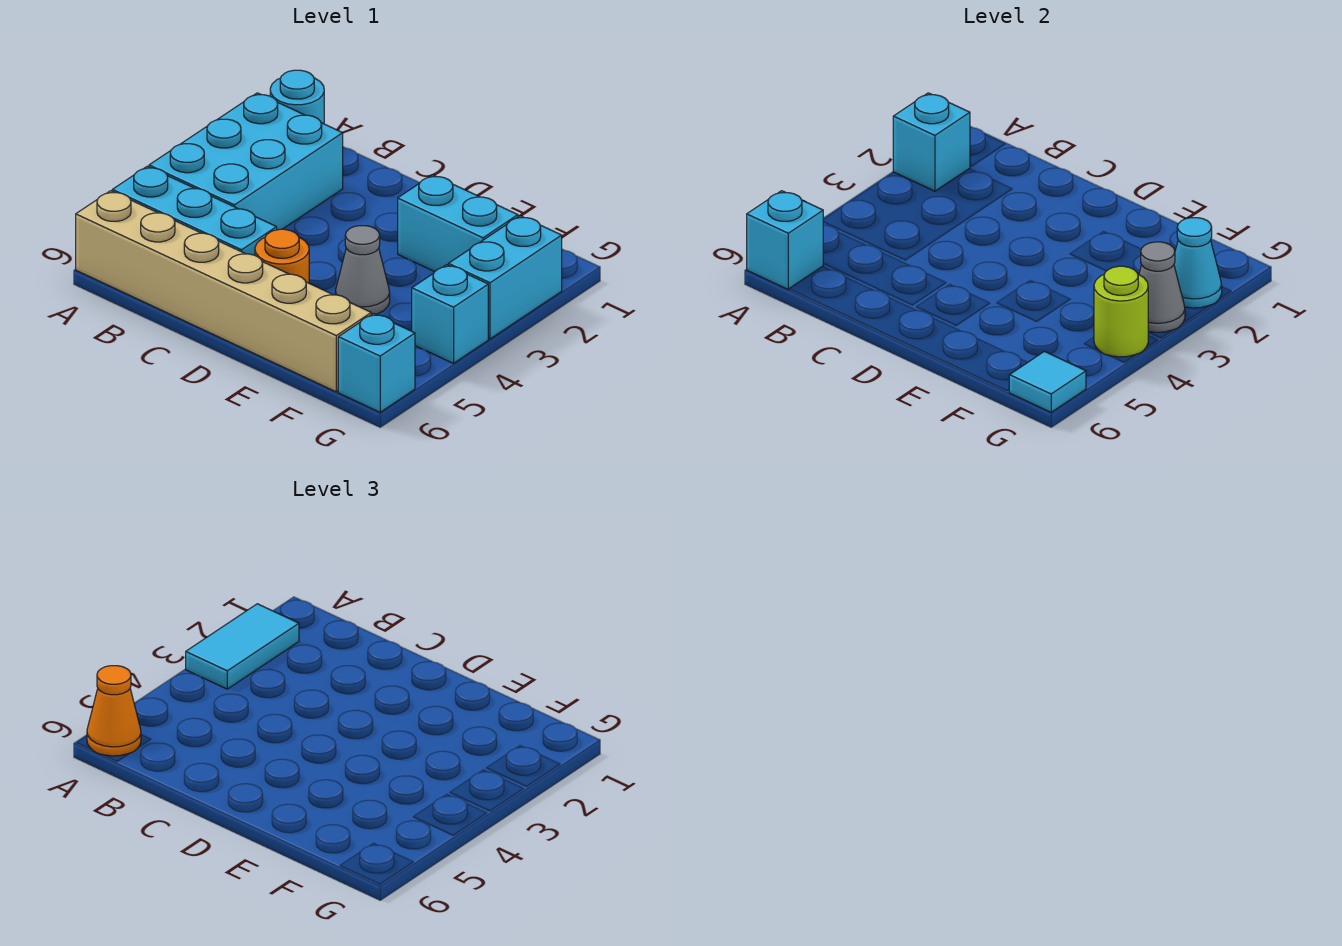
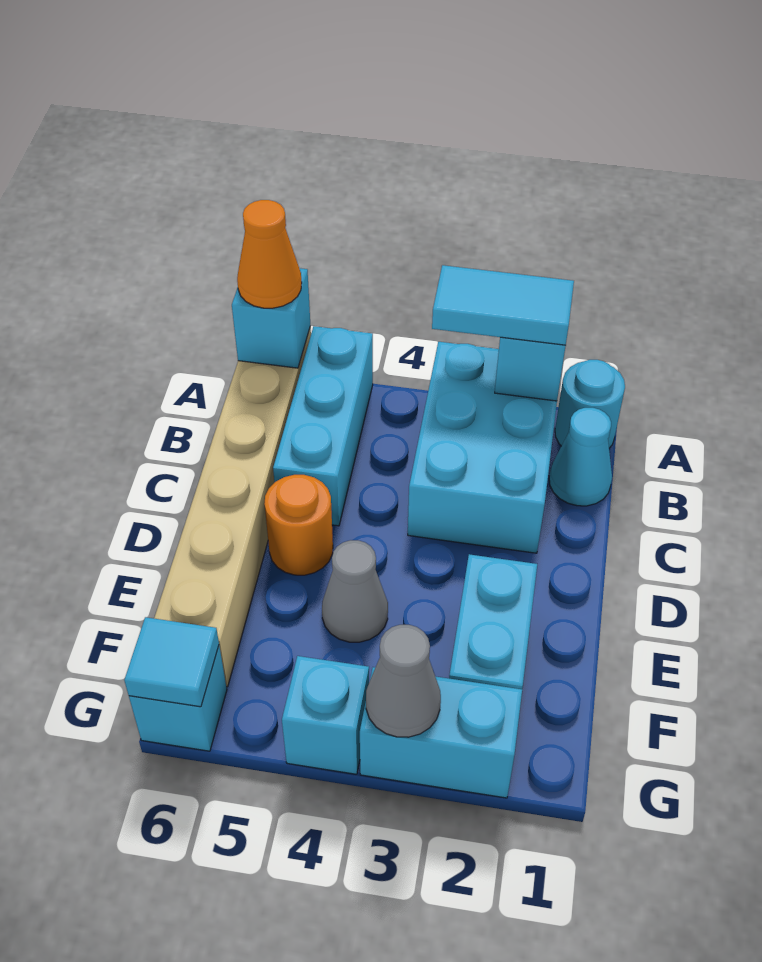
cyan 2x3 brick [149,93,343,230] -> cyan 2x3 brick turned to [408,342,557,553]
cyan 1x1 cone [1174,218,1222,308] -> cyan 1x1 cone moved to [549,408,612,506]
lime 1x1 round brick [1094,266,1148,357] -> none

